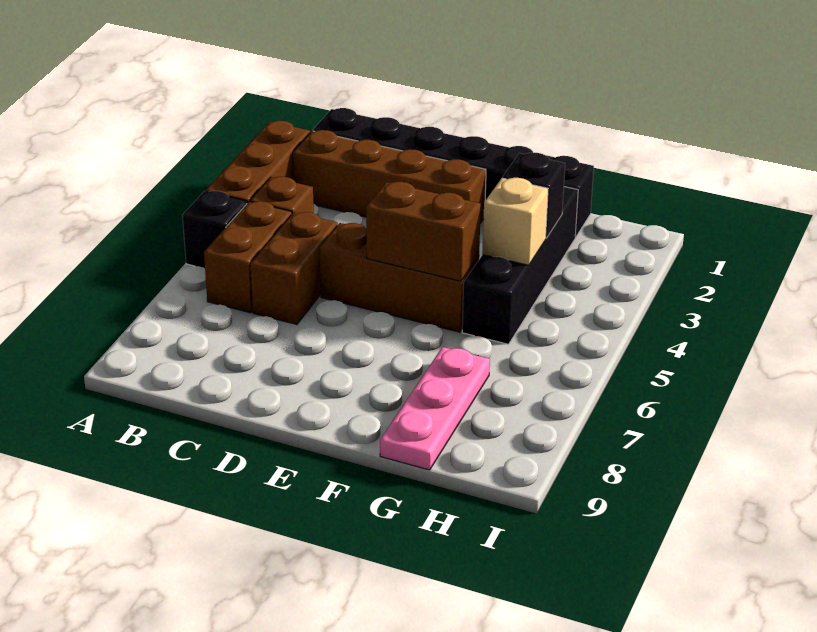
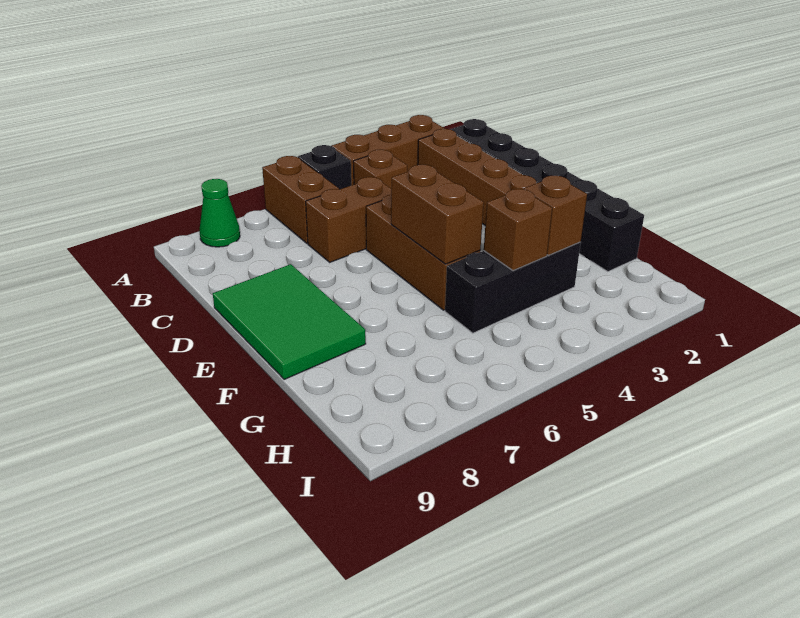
none -> green 1x1 cone [200,179,240,247]
brown 1x2 brick [204,201,292,313] -> brown 1x2 brick turned to [262,156,339,243]
none -> green 2x3 tile [213,264,366,379]
black 1x4 brick [462,187,578,344] -> black 1x3 brick [445,242,581,333]
black 1x1 brick [502,153,565,238] -> brown 1x1 brick [523,176,587,255]
tan 1x1 brick [482,178,548,265] -> brown 1x1 brick [484,189,552,271]
pink 1x3 plate [380,347,490,470] -> none

